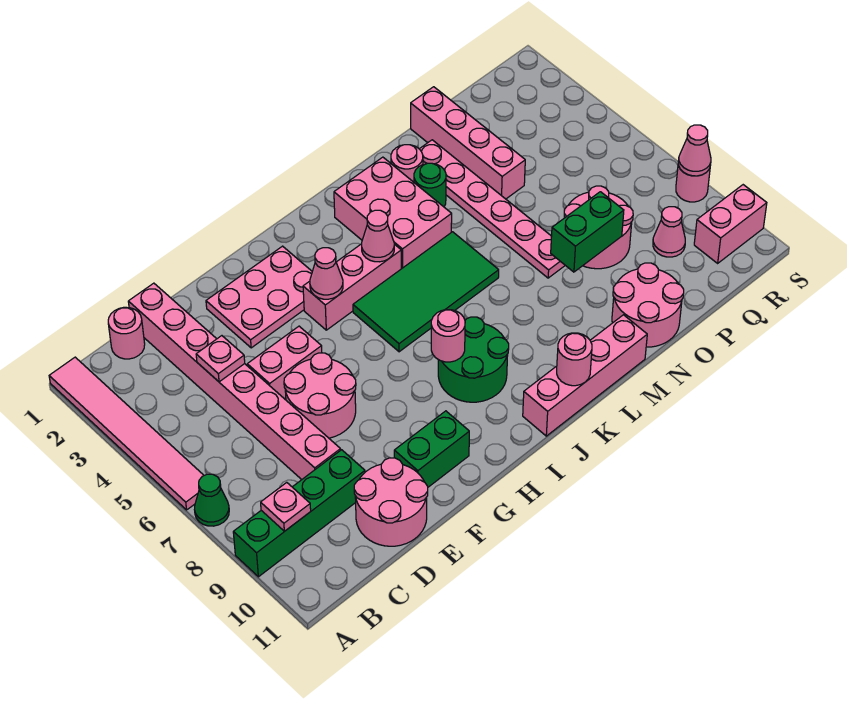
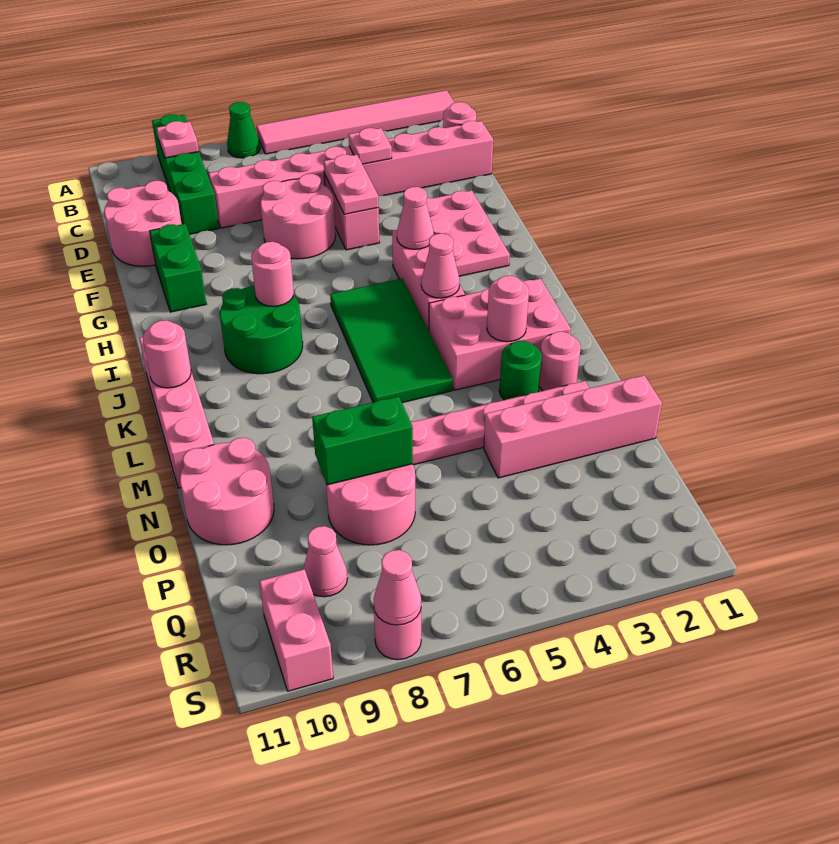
none -> pink 1x2 plate [324,155,379,214]
none -> pink 1x1 round brick [487,276,529,342]
green 1x2 brick [551,192,624,272] -> green 1x2 brick turned to [312,396,413,485]

